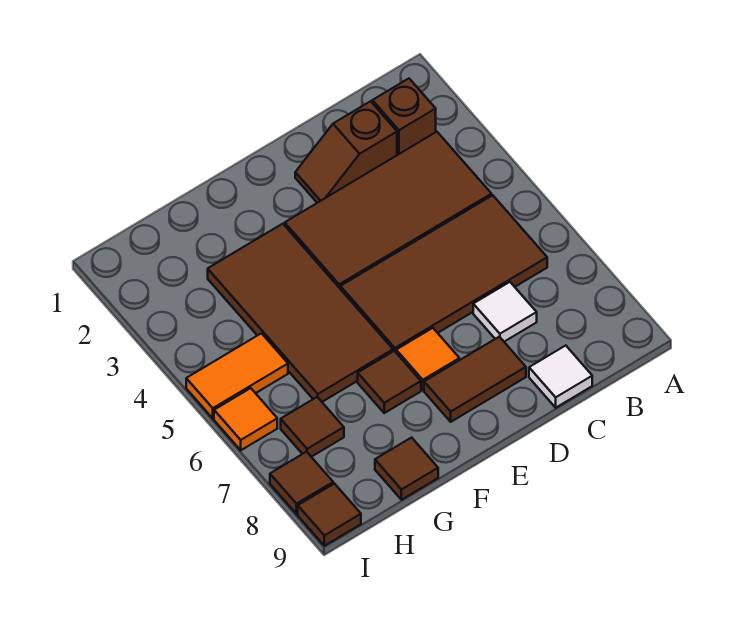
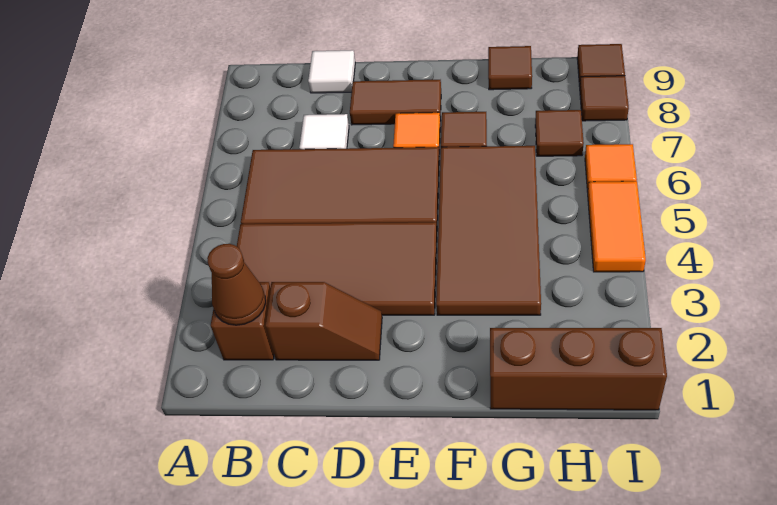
none -> brown 1x1 cone [207,244,266,325]
none -> brown 1x3 brick [490,328,667,410]
orange 1x2 tile [186,333,288,418] -> orange 1x2 tile turned to [588,181,646,272]

